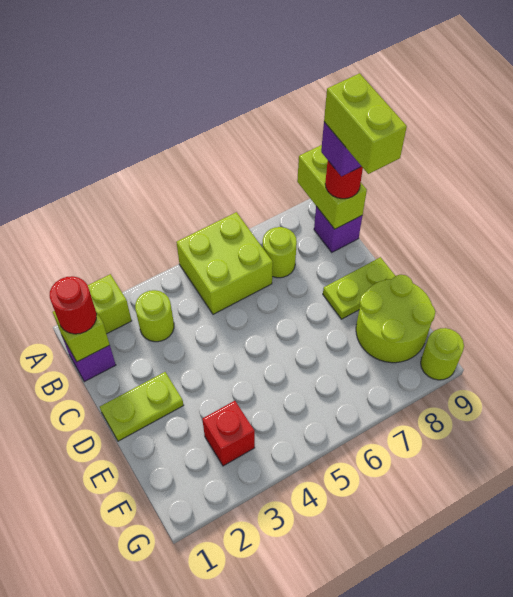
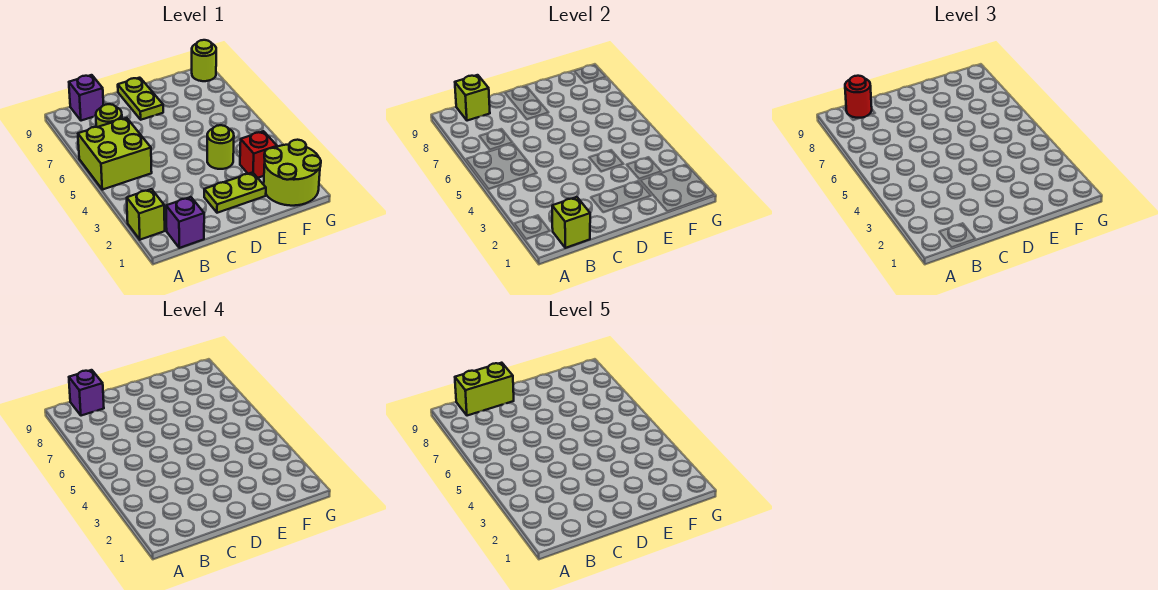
lime 1x2 brick [297,145,367,229] -> lime 1x1 brick [455,75,490,121]
red 1x1 round brick [50,276,97,334] -> none
lime 1x1 round brick [135,290,174,342] -> lime 1x1 round brick moved to [207,125,234,169]
lime 1x2 plate [100,372,184,441] -> lime 1x2 plate turned to [204,173,266,213]
lime 2x2 round brick [356,275,435,363] -> lime 2x2 round brick moved to [264,140,321,206]

